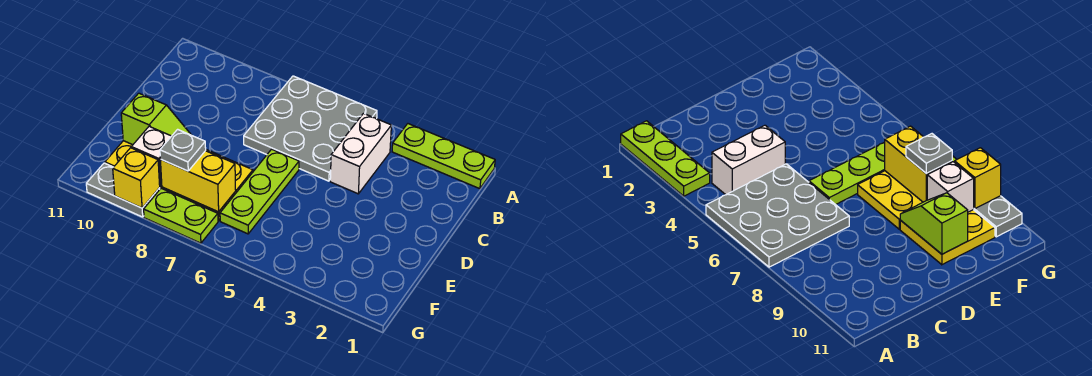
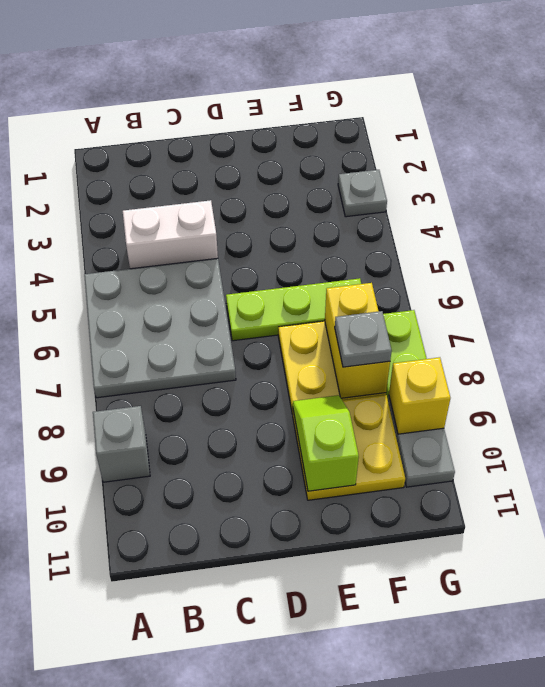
lime 1x3 plate [392,124,495,189] -> none
none -> grey 1x1 brick [93,406,150,482]
white 1x1 brick [131,126,171,186] -> none
none -> grey 1x1 plate [338,170,387,217]

